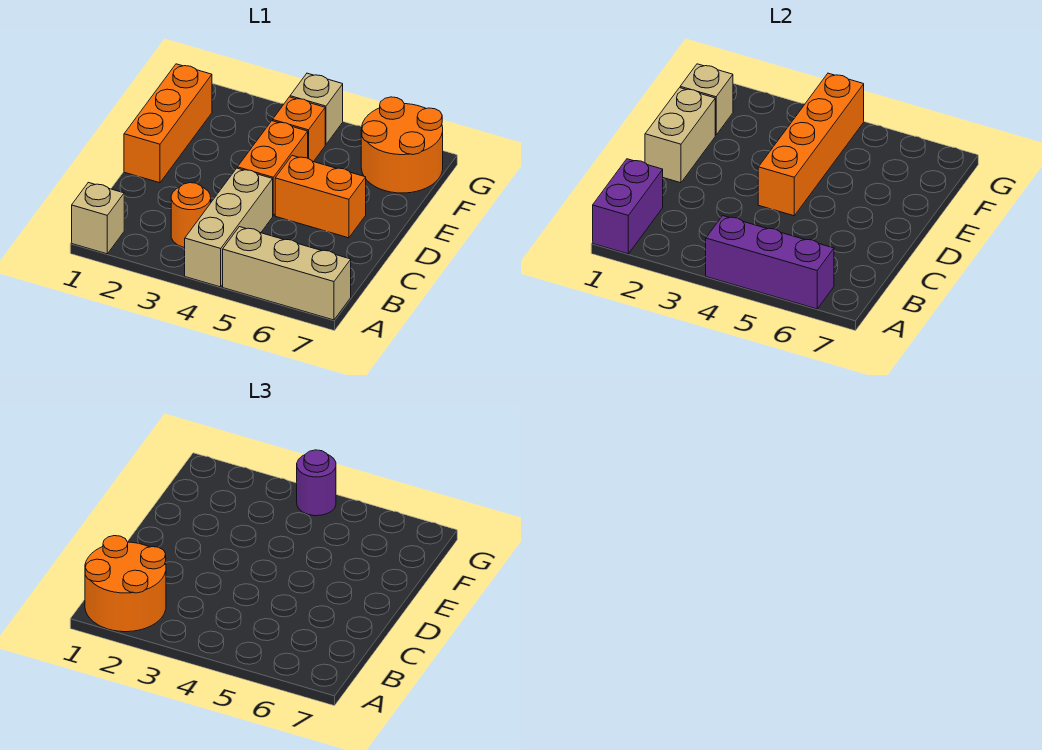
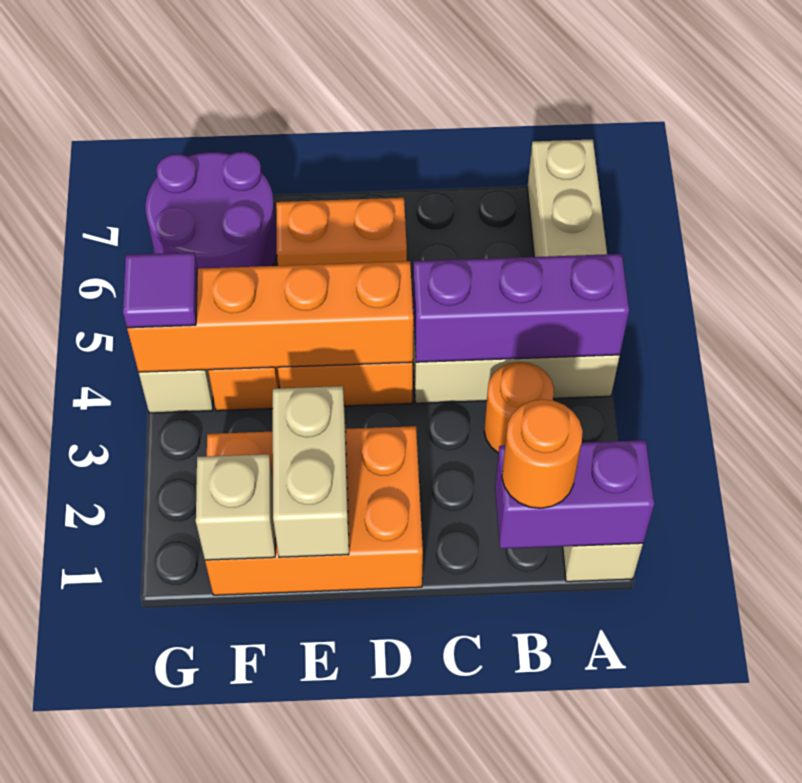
orange 2x2 round brick [85,536,166,632] -> orange 1x1 round brick [502,399,583,508]
purple 1x3 brick [706,216,834,309] -> purple 1x3 brick turned to [413,254,629,362]
orange 1x3 brick [124,64,212,183] -> orange 2x3 brick [205,426,423,595]
tan 1x2 brick [645,88,715,183] -> tan 1x2 brick turned to [273,386,349,557]
orange 1x2 brick [275,156,366,238] -> orange 1x2 brick turned to [276,198,407,266]
orange 2x2 round brick [361,97,443,193] -> purple 2x2 round brick [145,152,277,269]
purple 1x1 round brick [297,450,336,516] -> purple 1x1 tile [123,252,197,328]

